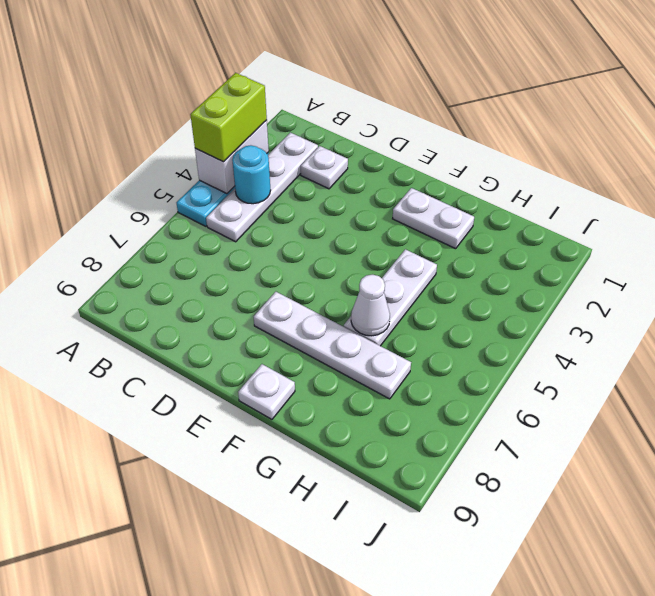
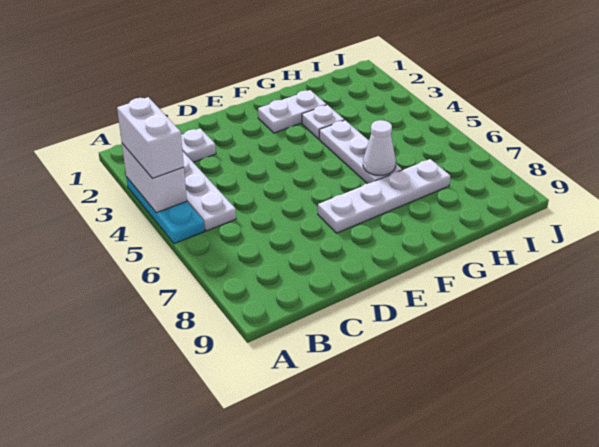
lime 1x2 brick [190,73,267,162] -> white 1x2 brick [117,97,184,179]
cyan 1x1 round brick [232,145,270,204] -> none
white 1x1 plate [238,364,295,419] -> white 1x1 plate moved to [302,105,344,139]

